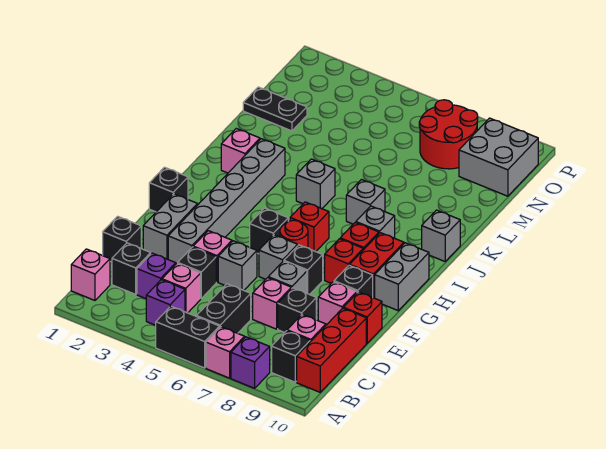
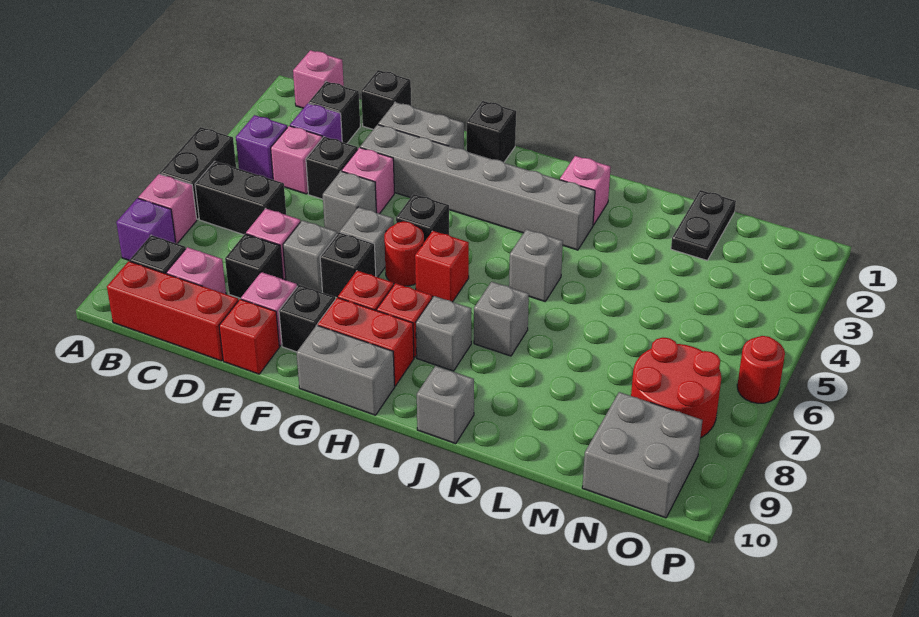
none -> red 1x1 round brick [737,336,785,403]

